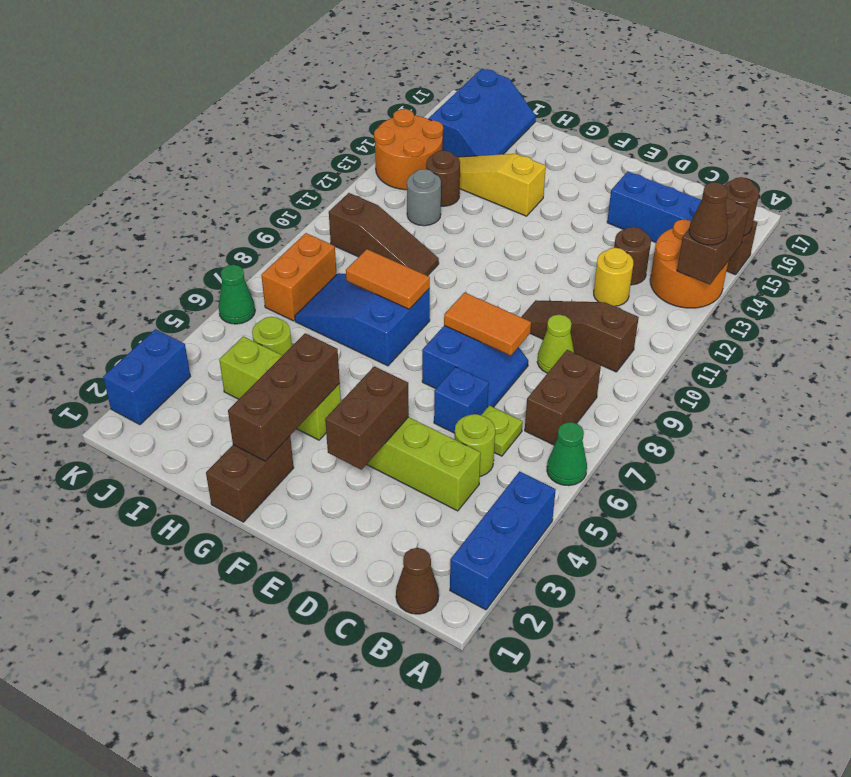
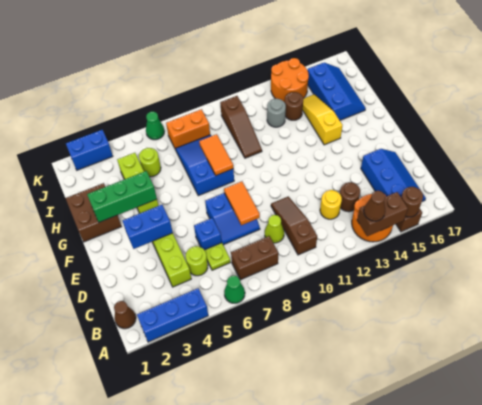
brown 1x2 brick [325,366,409,470] -> blue 1x2 brick [123,205,173,249]
brown 1x2 brick [206,436,294,522] -> brown 2x2 brick [66,183,122,242]
brown 1x3 brick [228,333,340,461] -> green 1x3 brick [87,171,157,222]
blue 2x3 slope [429,69,536,157] -> blue 2x3 slope turned to [307,63,366,120]

